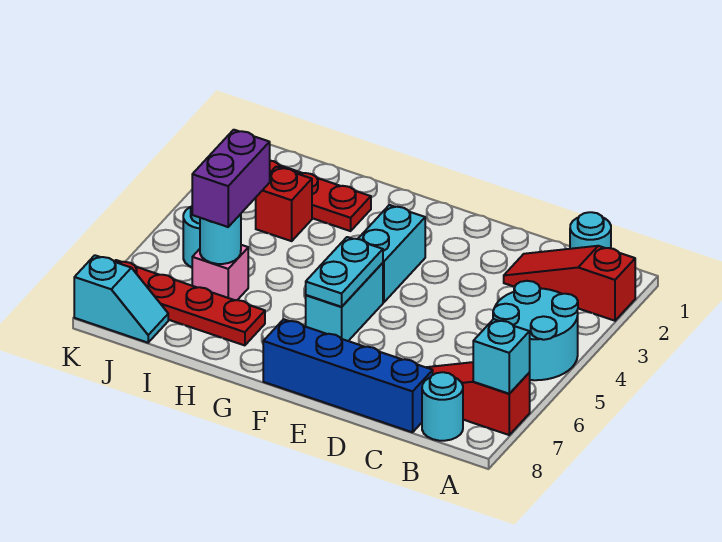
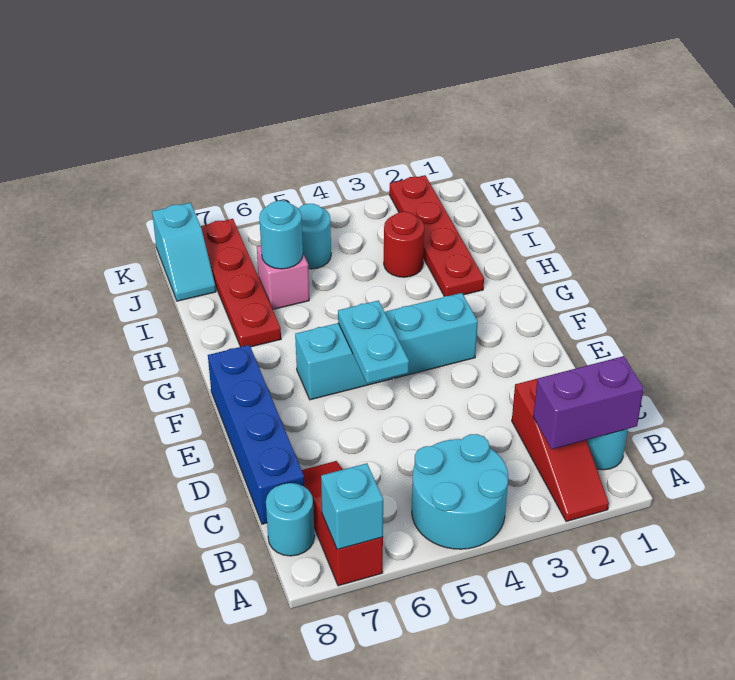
red 1x3 slope [504,246,635,321] -> red 1x3 slope turned to [512,379,609,522]
cyan 1x2 plate [306,237,383,307] -> cyan 1x2 plate turned to [338,301,409,384]
red 1x1 brick [256,167,312,241] -> red 1x1 round brick [384,212,424,277]
purple 1x2 brick [192,130,270,227] -> purple 1x2 brick moved to [533,356,644,449]

